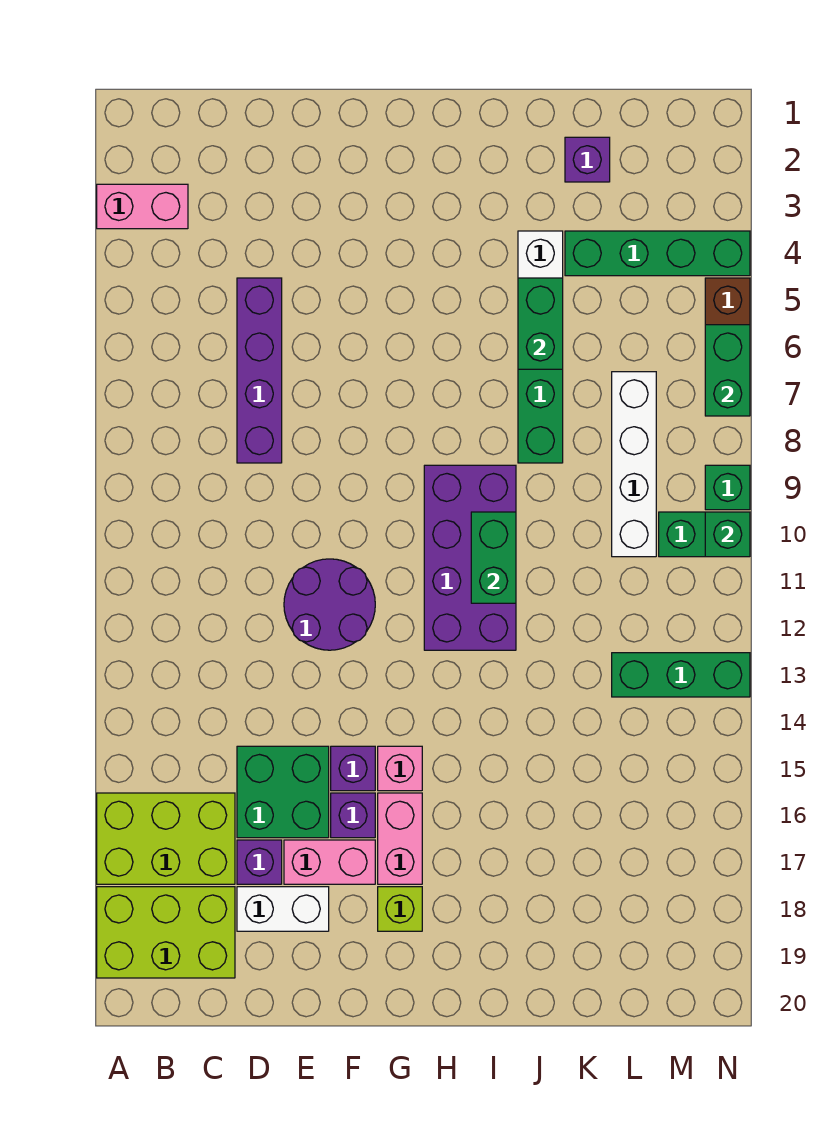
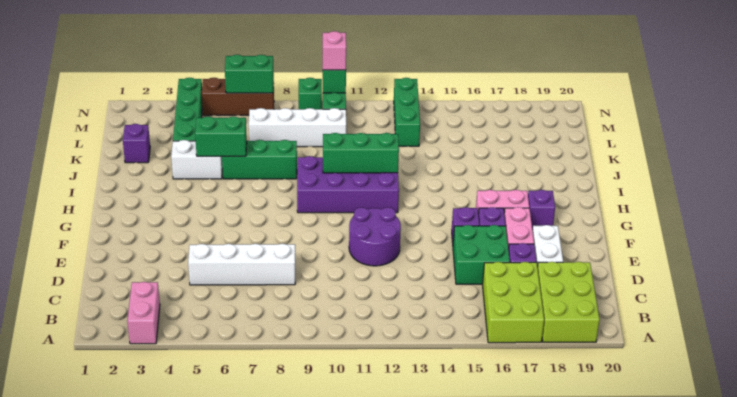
purple 1x4 brick [237,278,282,463] -> white 1x4 brick [188,244,295,285]
pink 1x1 brick [378,746,422,791] -> pink 1x1 brick moved to [323,31,346,70]
lime 1x1 brick [378,887,422,931] -> purple 1x1 brick [528,190,555,229]
green 1x2 brick [471,512,516,603] -> green 1x3 brick [323,133,399,173]

